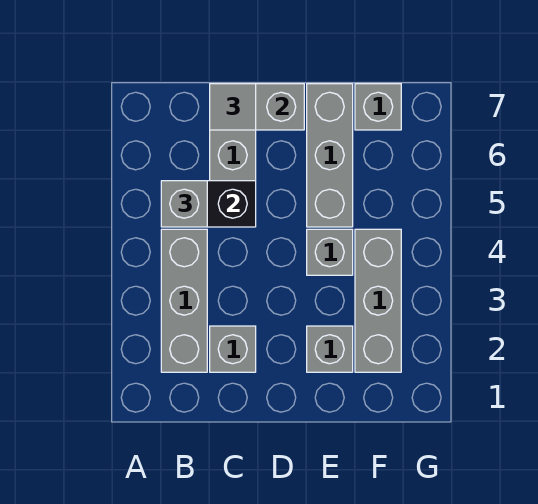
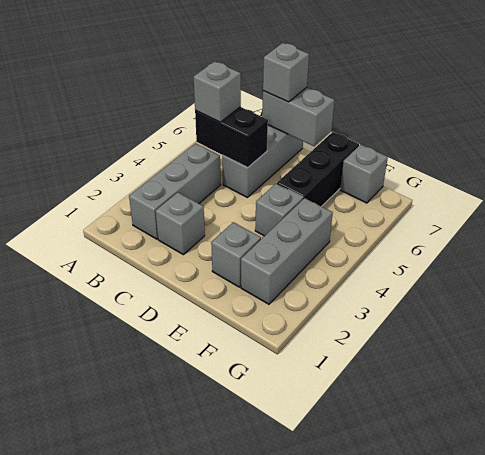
grey 1x1 tile [210,84,256,130] -> grey 1x1 brick [263,43,309,102]
grey 1x3 brick [307,84,353,227] -> black 1x3 brick [277,132,359,207]

